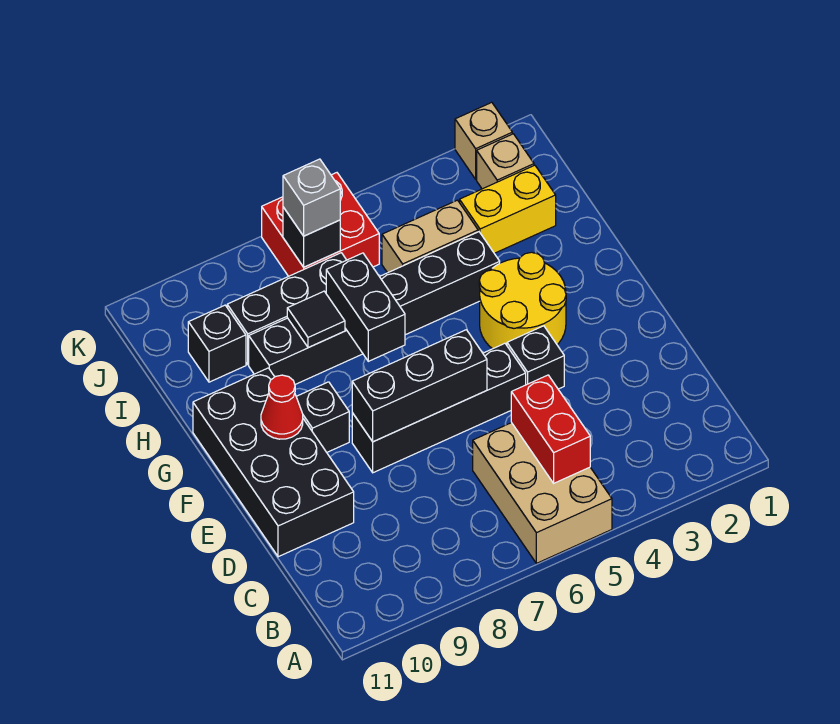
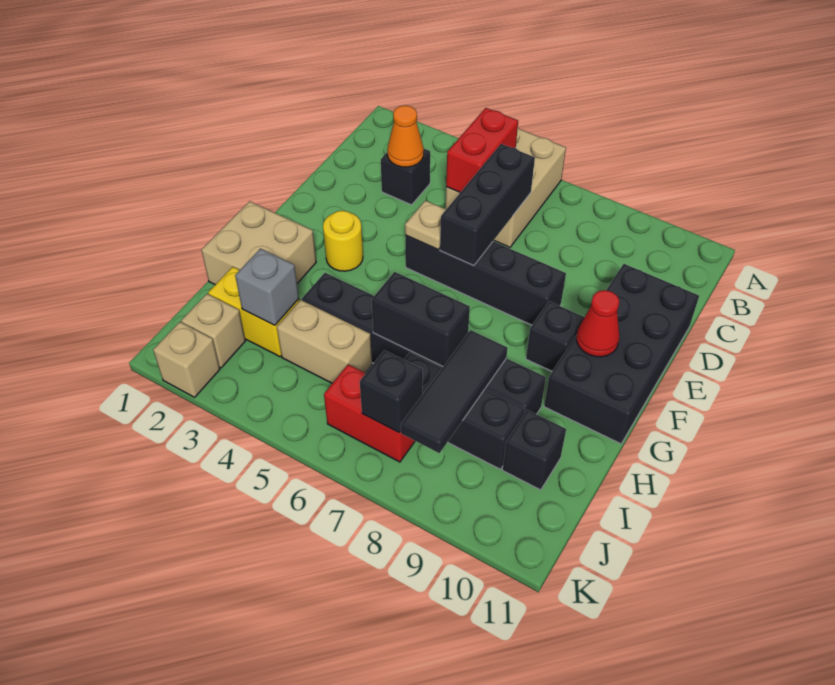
none -> orange 1x1 cone [387,105,424,167]
black 1x1 brick [507,326,564,389] -> black 1x1 brick moved to [381,149,430,205]
none -> tan 1x1 plate [405,201,446,250]
black 1x3 brick [352,330,487,442] -> black 1x3 brick turned to [440,144,535,266]
yellow 2x2 round brick [479,252,566,349] -> yellow 1x1 round brick [323,211,363,271]
none -> tan 2x2 brick [201,201,316,285]
black 1x2 brick [326,253,405,361] -> black 1x2 brick turned to [372,272,470,367]
black 1x1 tile [287,291,345,348] -> black 1x3 tile [401,330,508,453]
red 2x2 brick [262,173,379,276] -> red 1x2 brick [324,365,415,462]
grey 1x1 brick [283,159,340,236] -> grey 1x1 brick moved to [235,249,299,325]

